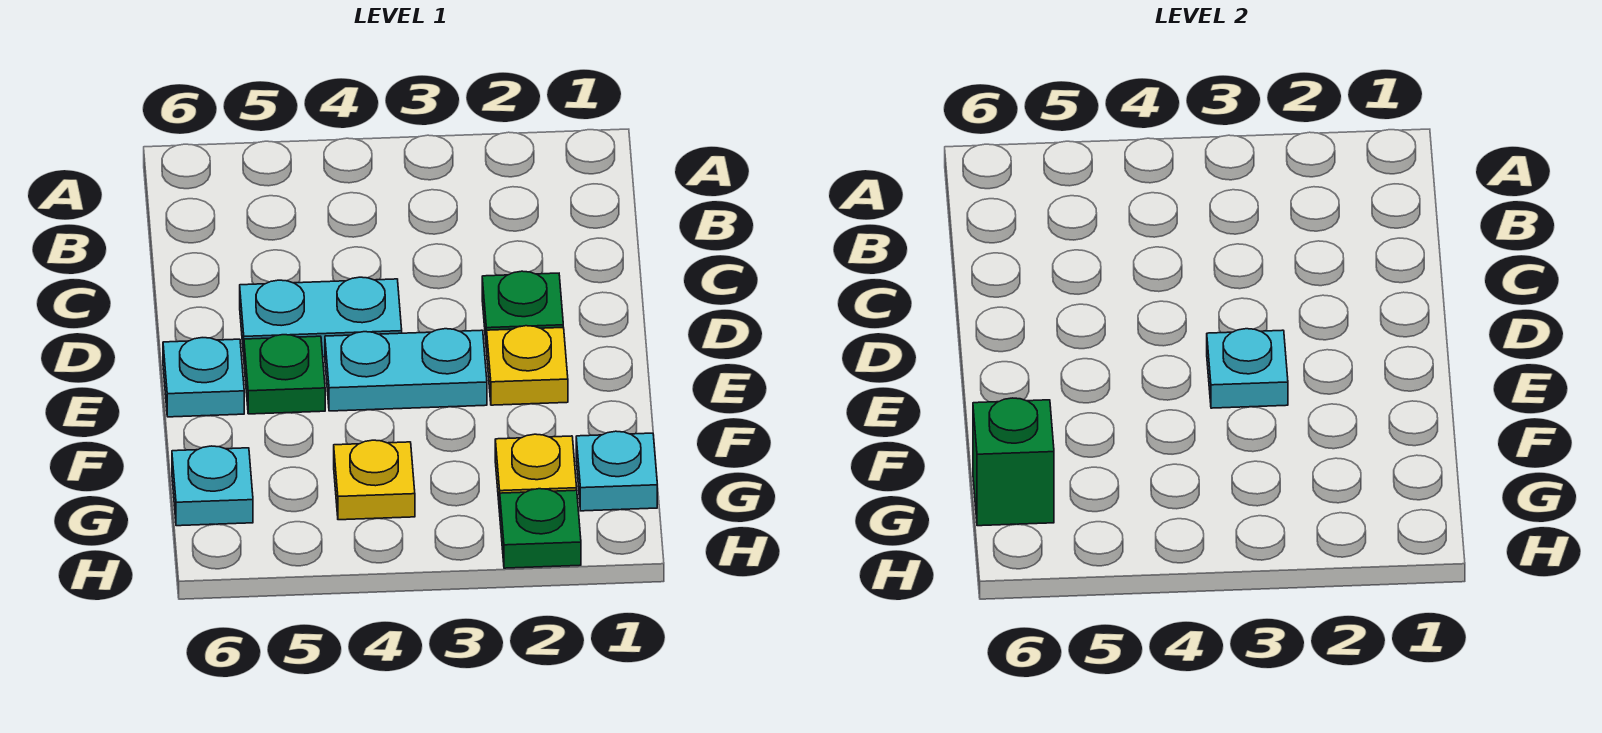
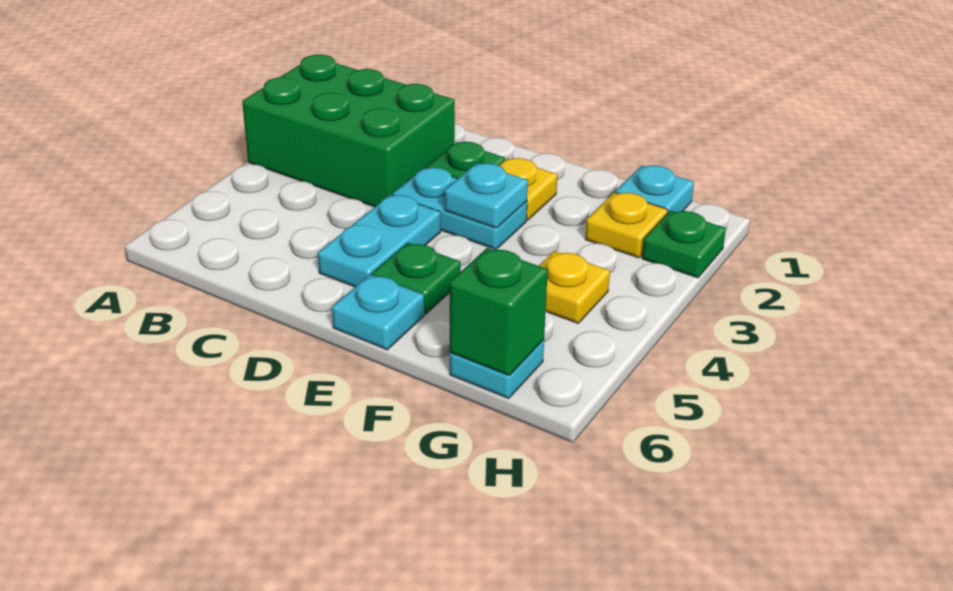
none -> green 2x3 brick [242,55,455,207]
cyan 1x2 plate [325,329,487,411] -> cyan 1x2 plate turned to [392,168,527,250]

